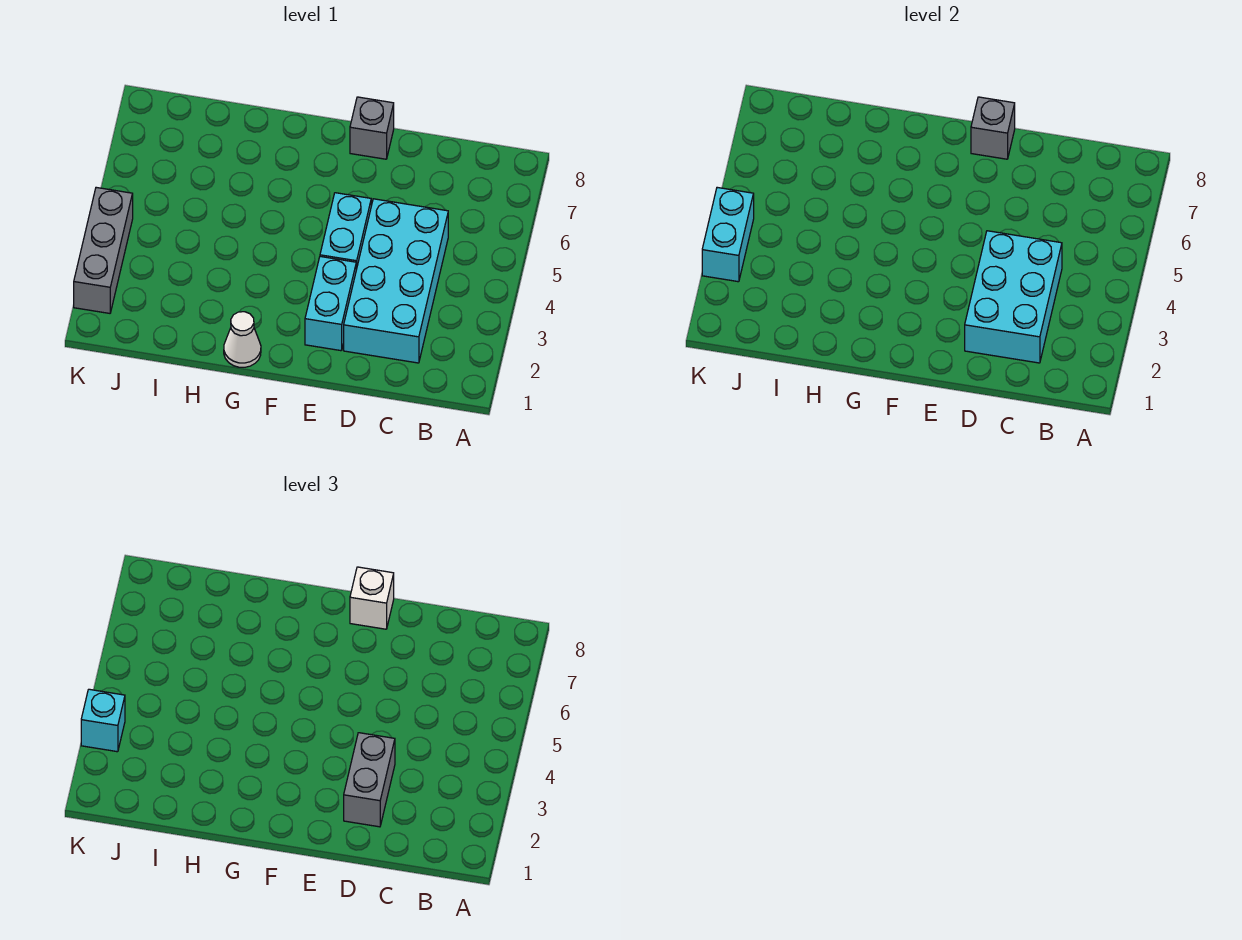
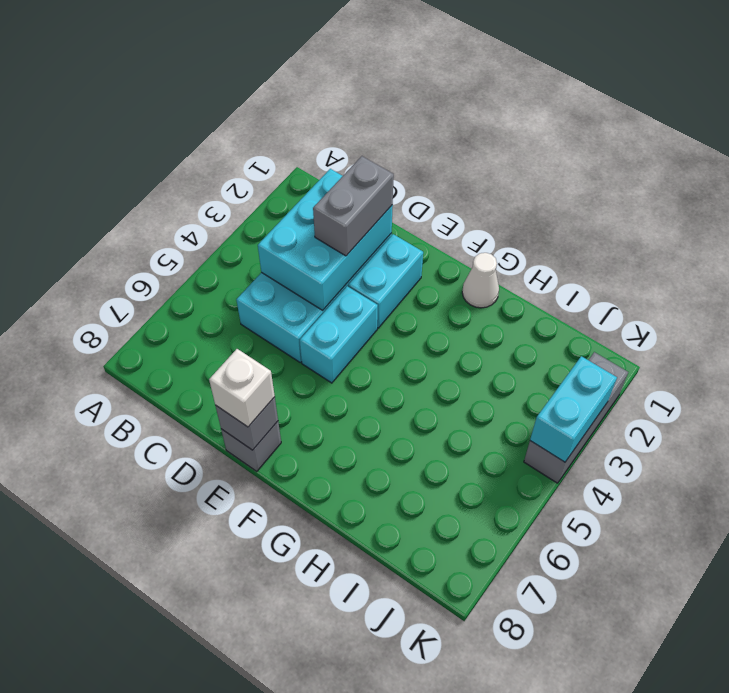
cyan 1x1 brick [81,689,125,752] -> none

